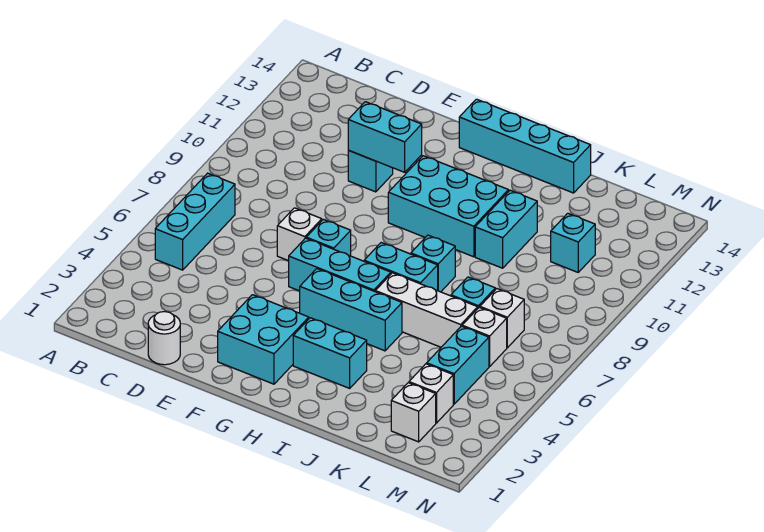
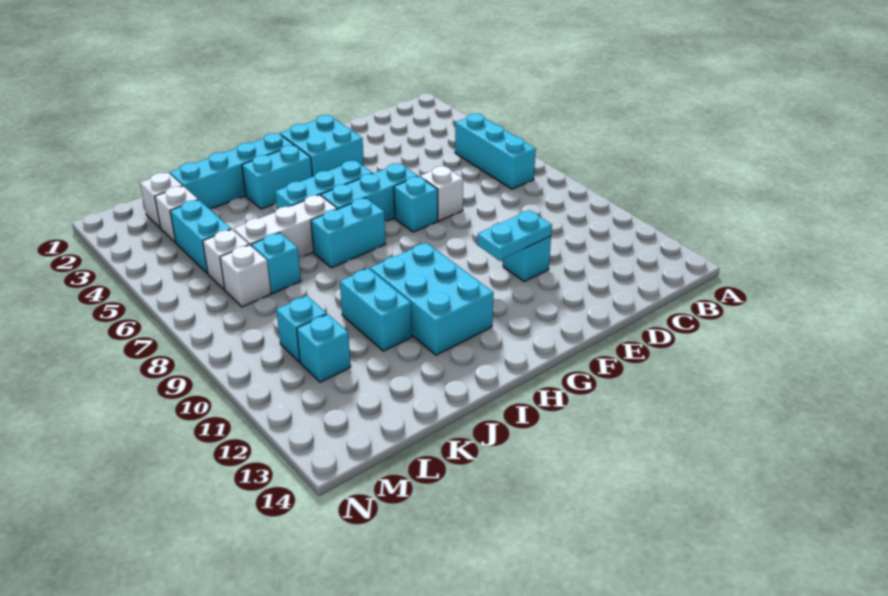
white 1x1 round brick [148,312,180,365] -> none
cyan 1x2 brick [348,102,422,172] -> cyan 1x2 plate [477,210,552,260]
cyan 2x3 brick [388,156,508,257] -> cyan 2x3 brick turned to [370,243,494,355]
cyan 1x4 brick [459,99,591,193] -> cyan 1x4 brick moved to [170,133,294,209]
cyan 1x1 brick [411,235,455,292] -> cyan 1x1 brick moved to [276,296,327,362]

